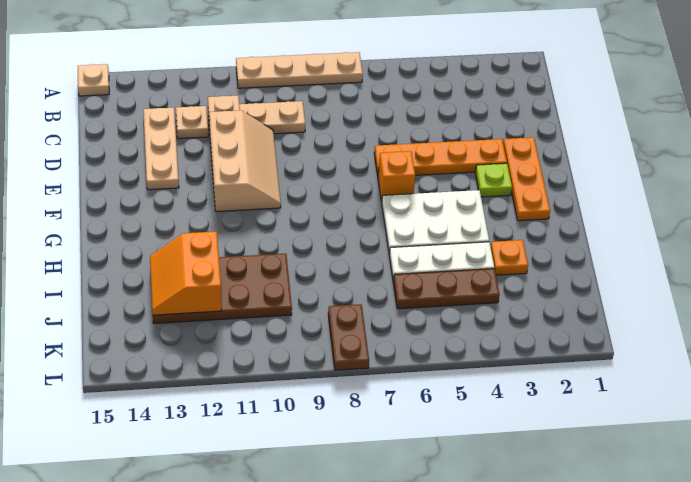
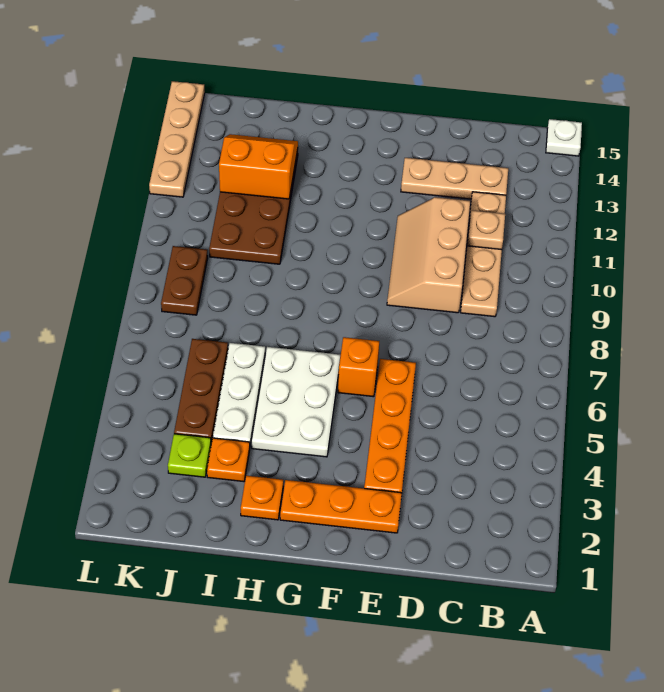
tan 1x4 plate [236,52,363,88] -> tan 1x4 plate moved to [149,81,205,197]
tan 1x1 plate [78,64,109,96] -> white 1x1 plate [546,119,582,156]
tan 2x3 slope [209,110,281,212] -> tan 2x3 slope turned to [387,197,470,313]
lime 1x1 plate [475,163,512,197] -> lime 1x1 plate moved to [168,434,211,477]
none -> orange 1x1 plate [241,476,283,520]
brown 1x2 plate [328,304,369,370] -> brown 1x2 plate turned to [161,246,208,315]

